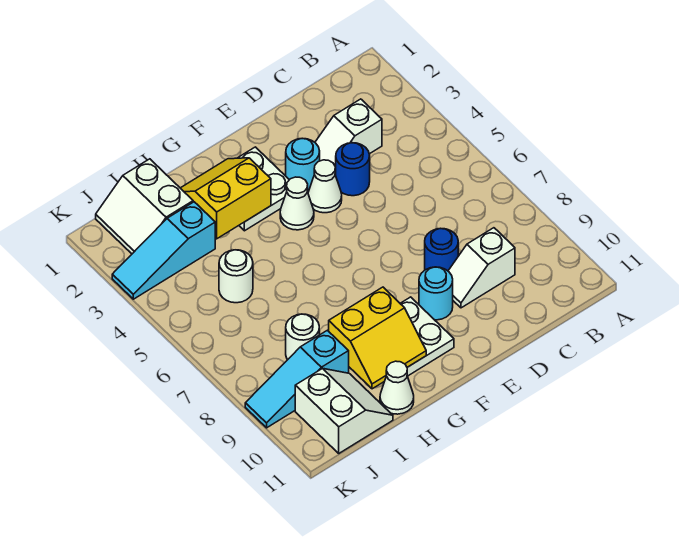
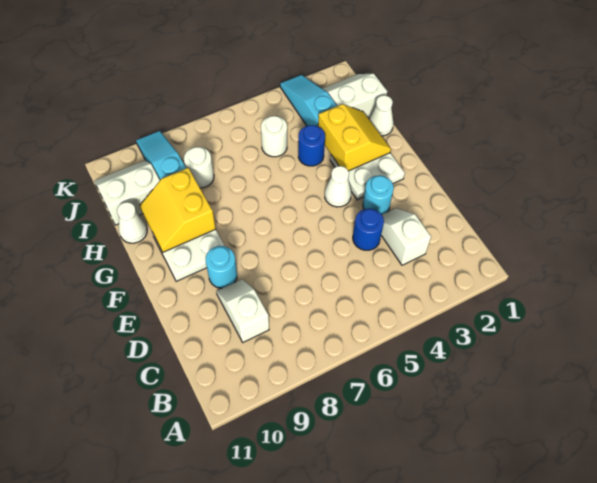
blue 1x1 round brick [425,229,458,271] -> blue 1x1 round brick moved to [298,125,325,166]
white 1x1 cone [308,160,342,213] -> white 1x1 cone moved to [369,95,393,136]
white 2x2 slope [295,368,393,453] -> white 2x2 slope turned to [94,160,160,225]

